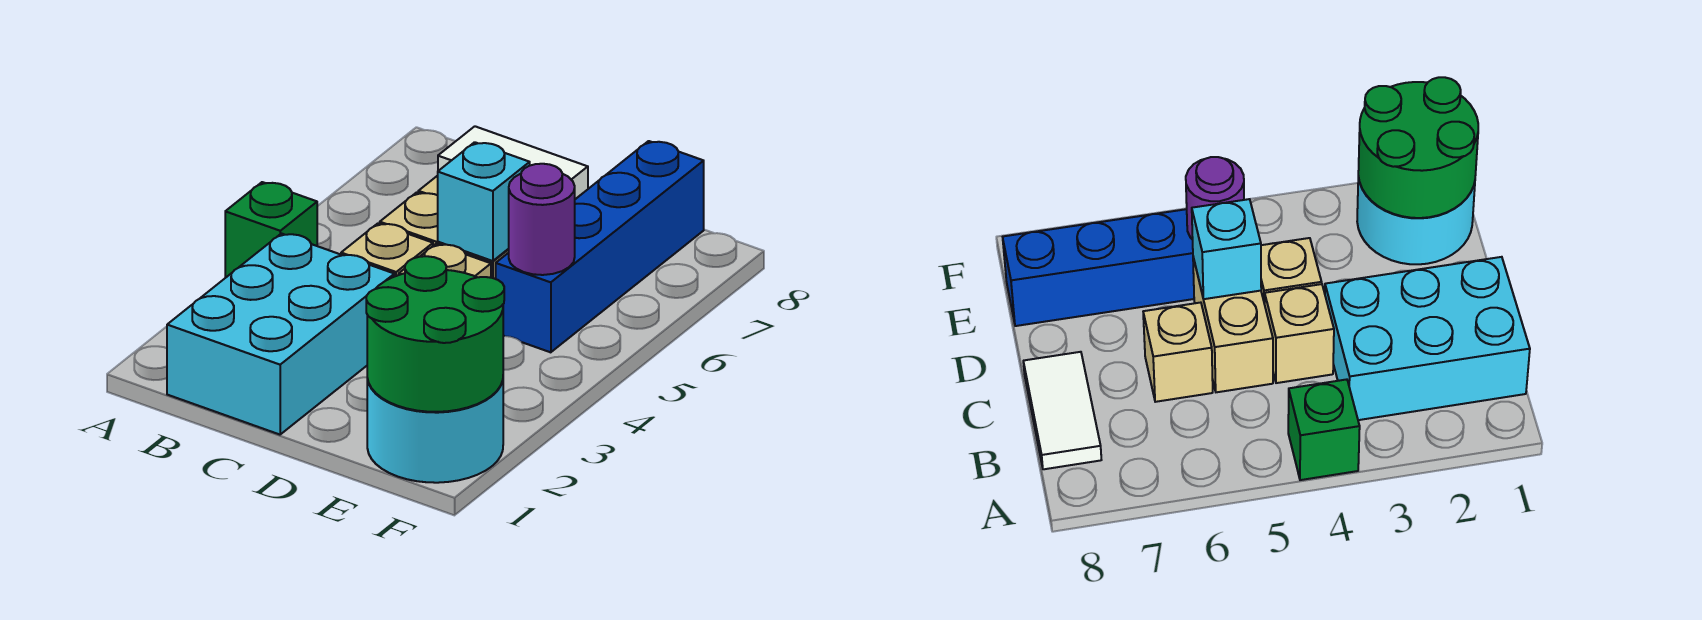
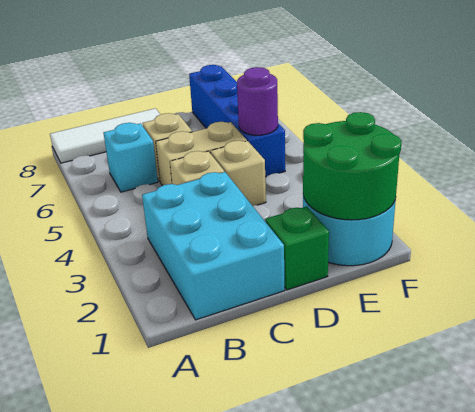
green 1x1 brick [225,182,317,278] -> green 1x1 brick moved to [265,206,329,290]
white 1x2 tile [438,126,588,199] -> white 1x3 tile [50,108,160,163]
cyan 1x1 brick [438,142,530,261] -> cyan 1x1 brick moved to [104,123,158,192]

